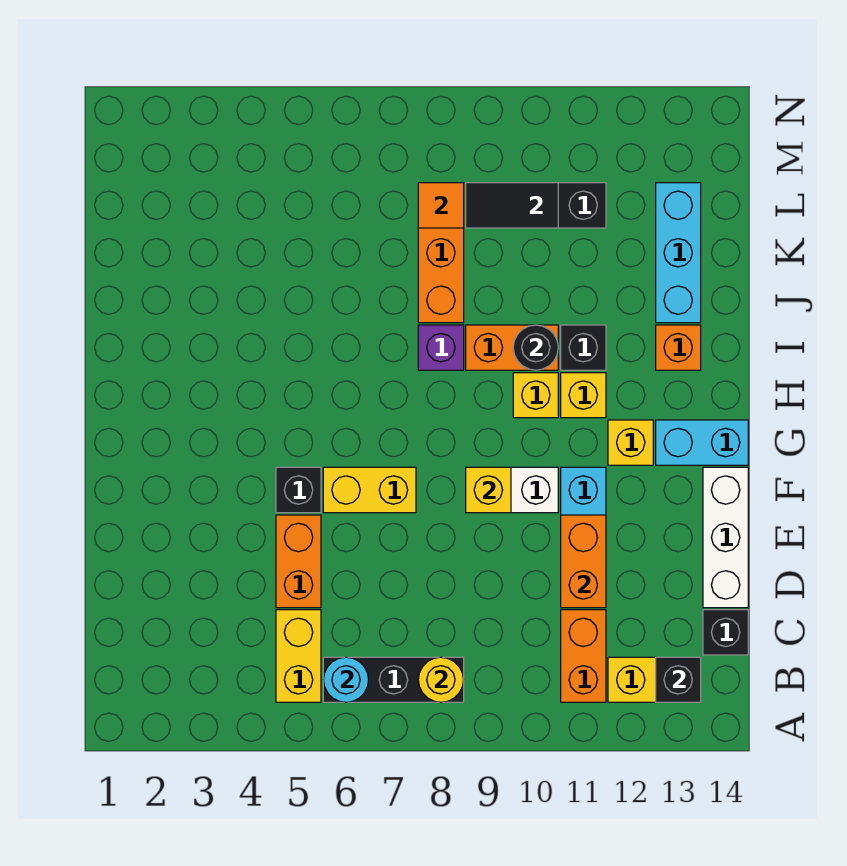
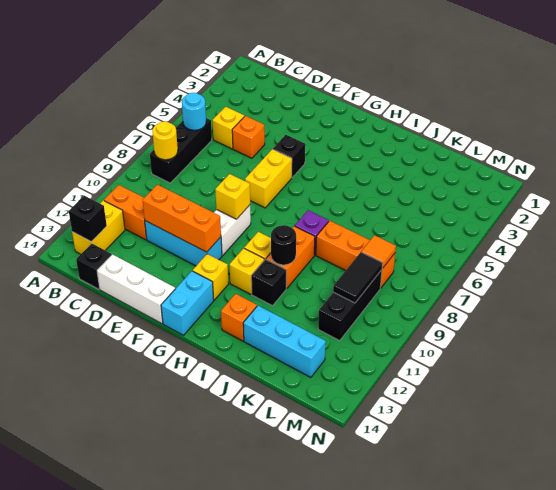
yellow 1x2 brick [276,610,321,702] -> yellow 1x1 brick [212,107,244,149]
orange 1x2 brick [276,515,321,608] -> orange 1x1 brick [232,116,265,158]
orange 1x2 brick [561,515,606,608] -> orange 1x3 brick [143,185,221,252]

